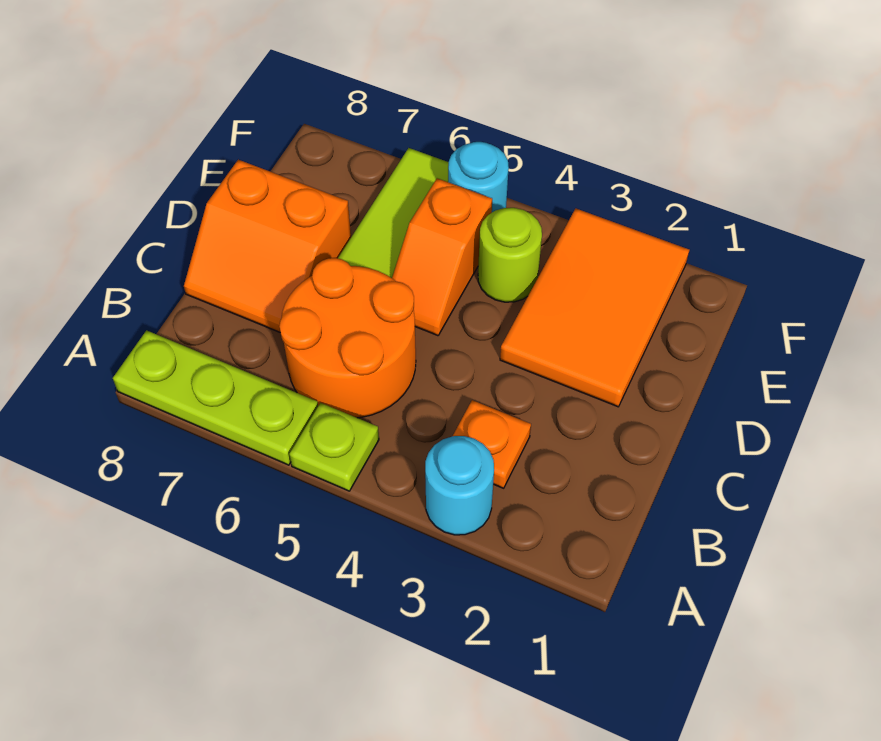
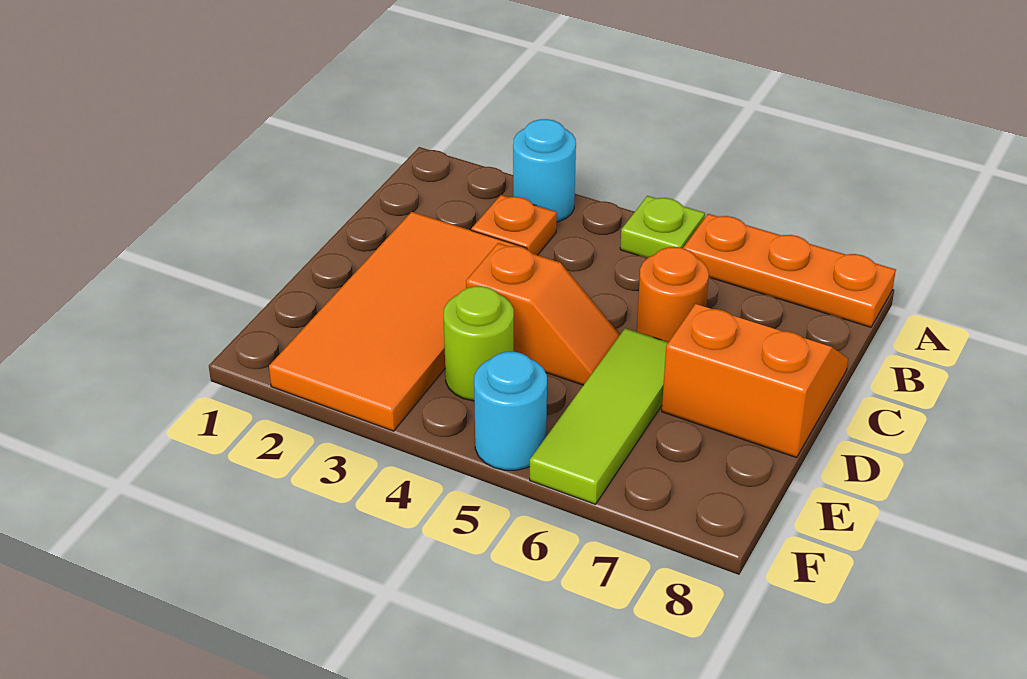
lime 1x3 plate [113,330,318,465] -> orange 1x3 plate [683,214,896,327]
orange 2x2 round brick [279,258,416,418] -> orange 1x1 round brick [637,247,709,342]
orange 2x3 tile [500,209,689,407] -> orange 2x4 tile [269,212,527,431]
orange 1x2 slope [392,178,492,336] -> orange 1x2 slope turned to [466,243,620,385]

